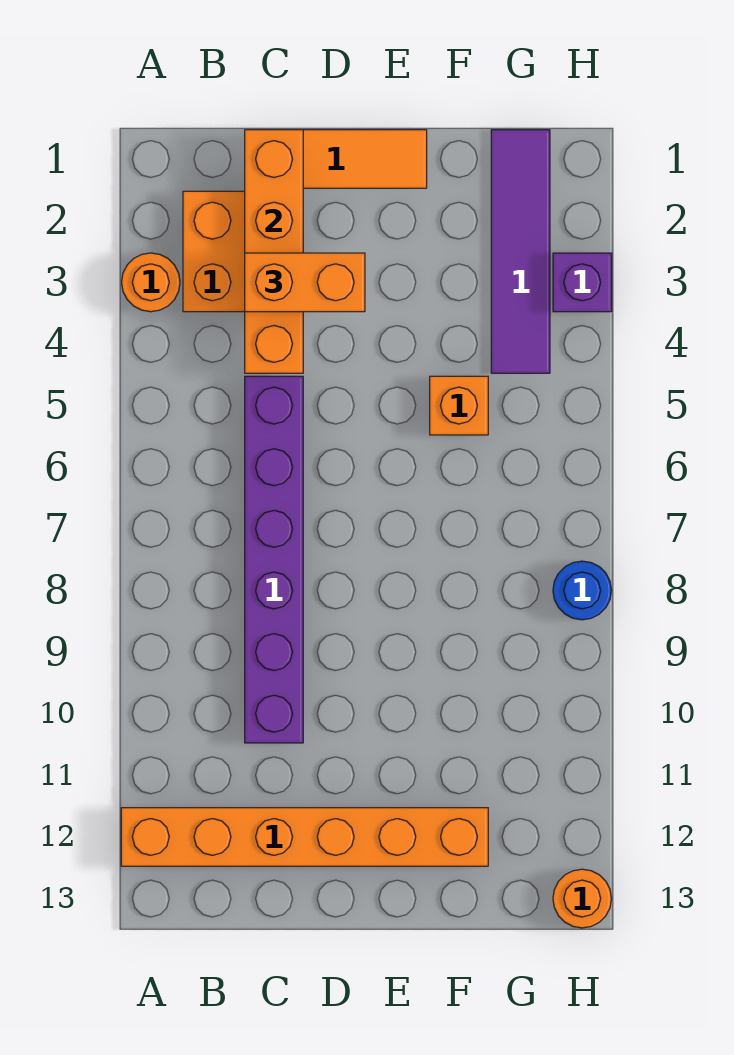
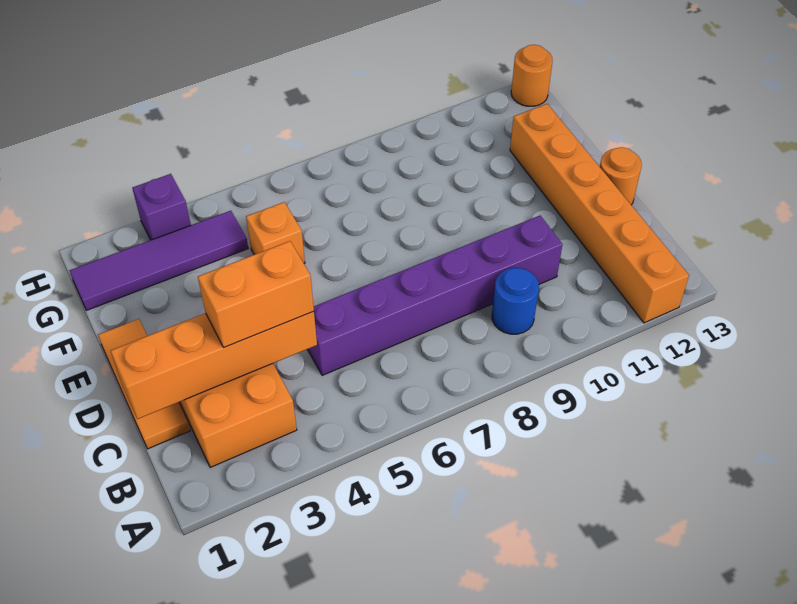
orange 1x1 round brick [122,253,180,312] -> orange 1x1 round brick moved to [600,147,642,205]
orange 1x2 brick [245,253,365,312] -> orange 1x2 brick turned to [198,241,314,347]
blue 1x1 round brick [553,561,611,620] -> blue 1x1 round brick moved to [492,268,539,334]

